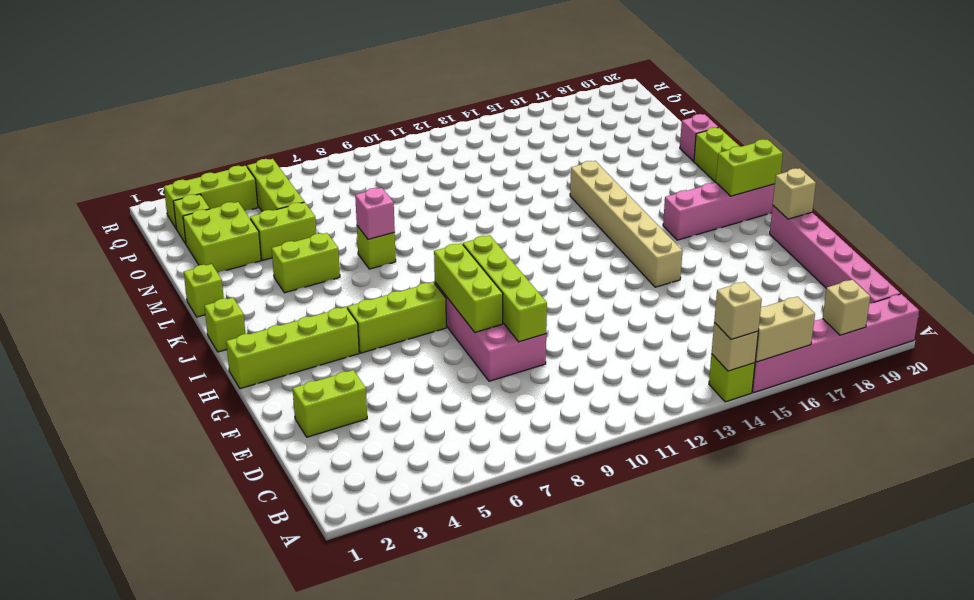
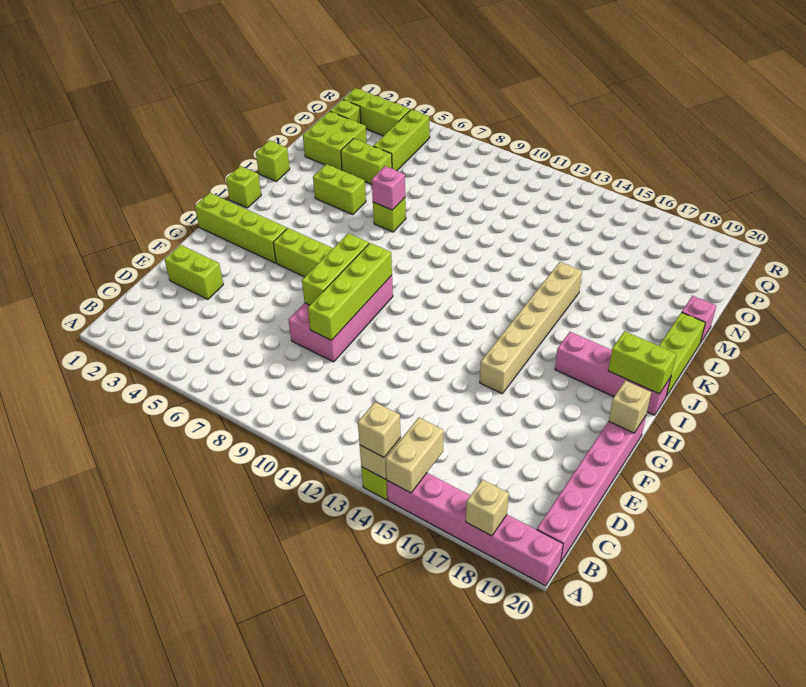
tan 1x2 brick [755,297,815,362] -> tan 1x2 brick turned to [386,418,443,493]

